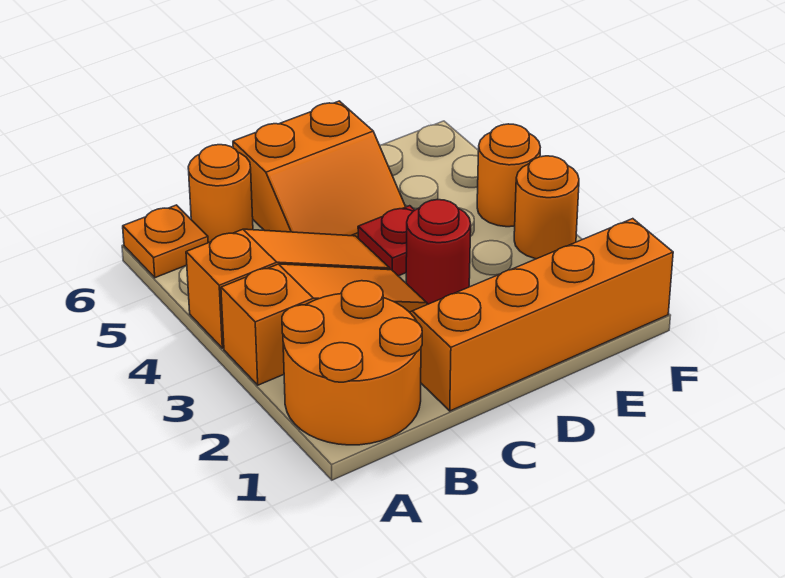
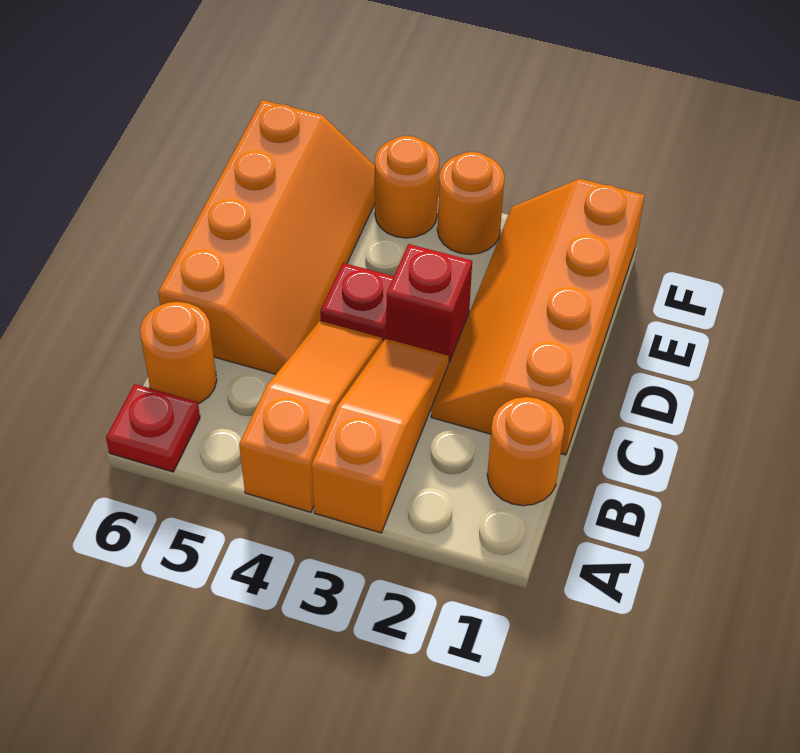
orange 2x2 round brick [282,281,422,445] -> orange 1x1 round brick [487,397,564,506]
orange 1x1 plate [123,205,208,278] -> red 1x1 plate [106,384,200,472]
orange 2x2 slope [233,101,405,238] -> orange 2x4 slope [158,100,375,374]
red 1x1 round brick [406,200,471,304] -> red 1x1 brick [386,244,472,362]

